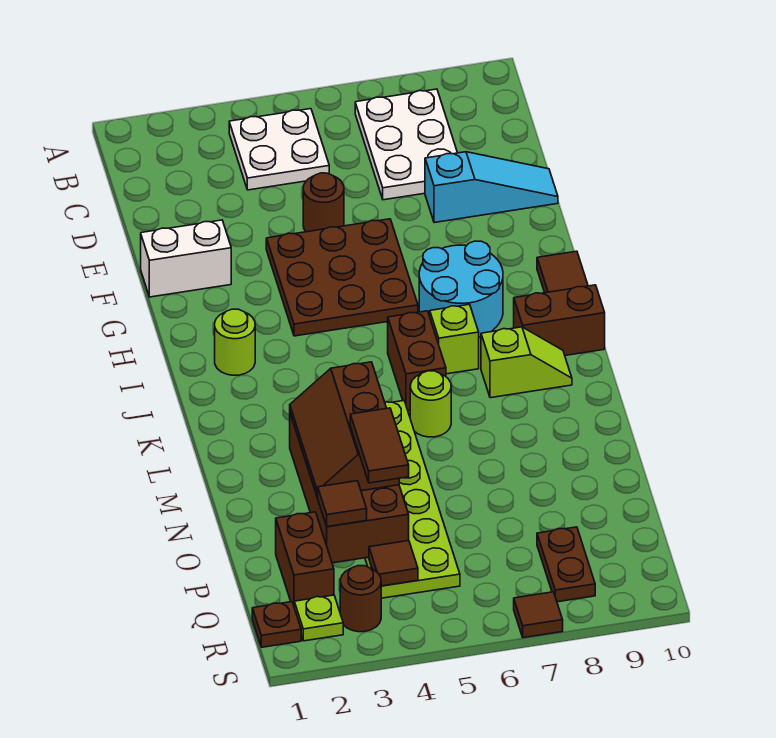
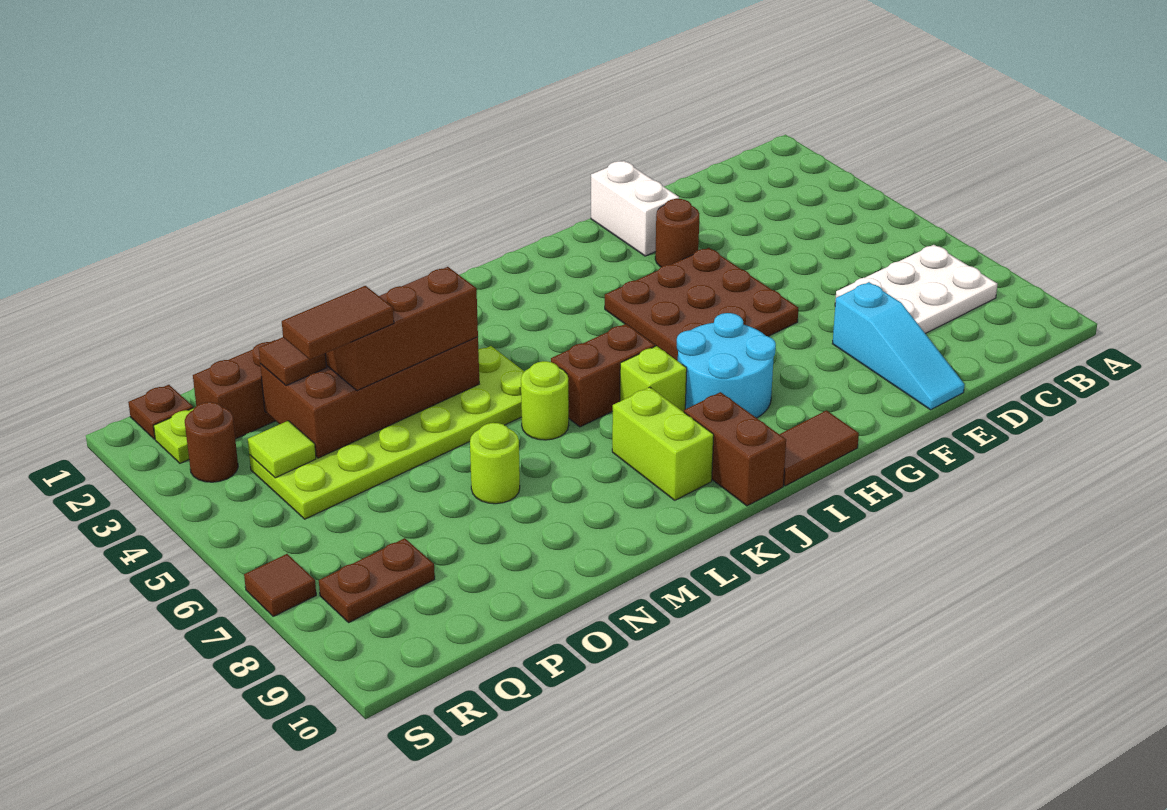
white 2x2 plate [229,109,329,190] -> none
brown 1x1 round brick [303,173,344,232] -> brown 1x1 round brick moved to [655,199,699,267]
lime 1x1 round brick [215,309,255,375] -> lime 1x1 round brick moved to [470,423,520,504]
lime 1x2 slope [481,327,572,398] -> lime 1x2 brick [612,387,714,500]
brown 1x1 tile [369,541,418,586] -> lime 1x1 tile [248,421,316,478]

